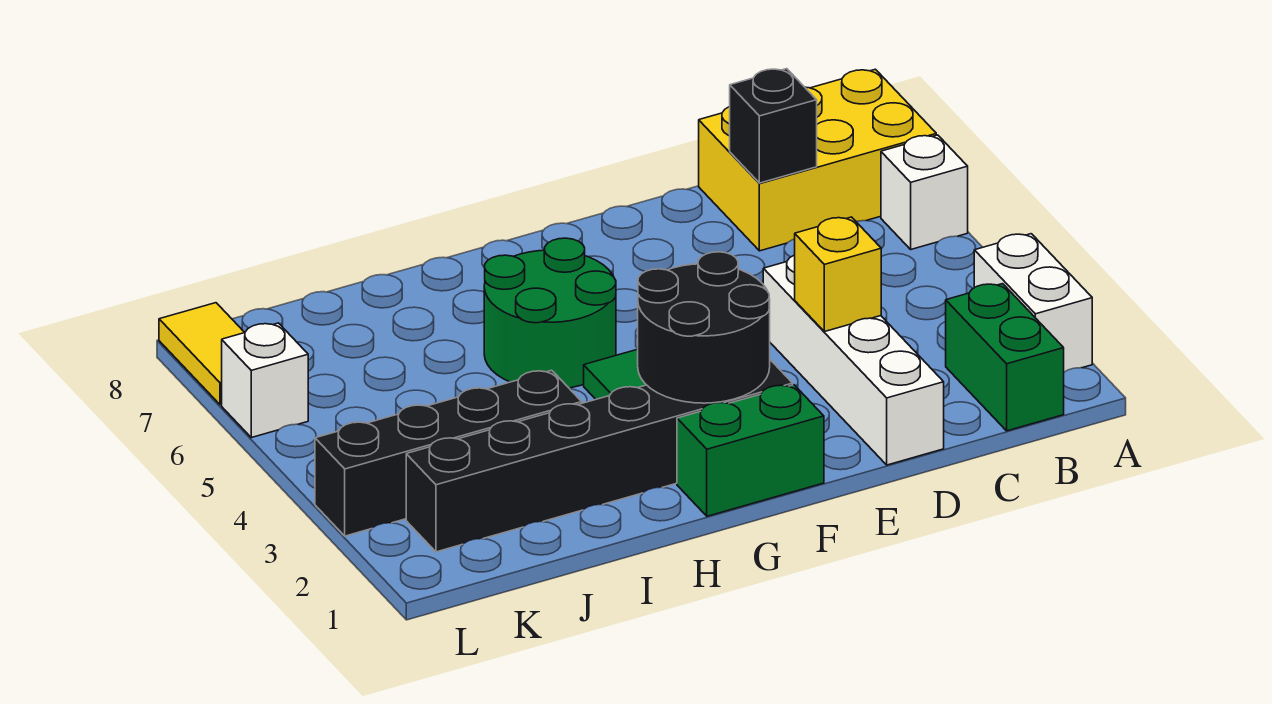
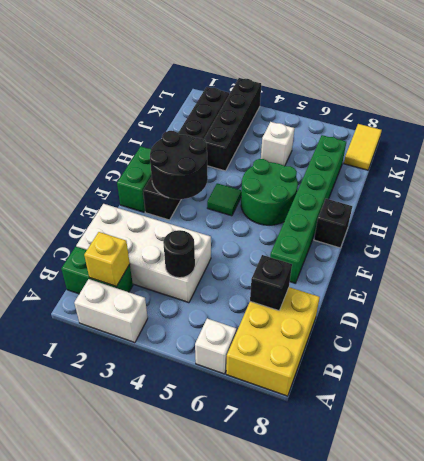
none -> black 1x1 round brick [163,230,195,278]
white 1x4 brick [763,255,944,465] -> white 2x4 brick [76,204,211,303]
yellow 1x1 brick [795,217,881,332] -> yellow 1x1 brick moved to [84,232,130,287]
none -> green 1x6 brick [270,135,346,283]
none -> black 1x1 brick [314,199,352,248]
white 1x1 brick [222,323,308,438] -> white 1x1 brick moved to [261,122,295,166]
yellow 1x2 tile [159,303,245,405] -> yellow 1x2 tile turned to [344,124,382,170]

